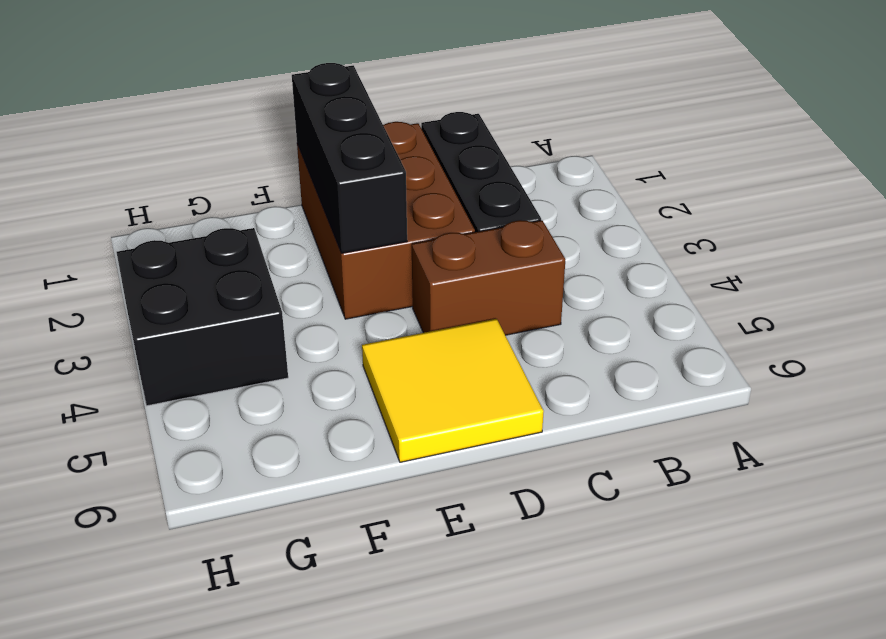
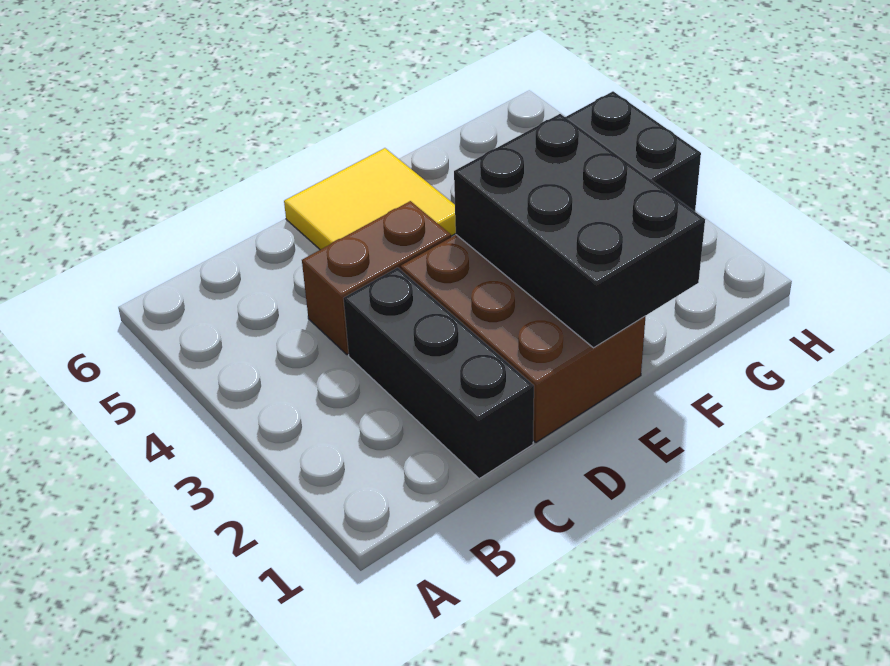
black 1x3 brick [292,63,407,253] -> black 2x3 brick [454,114,705,348]

